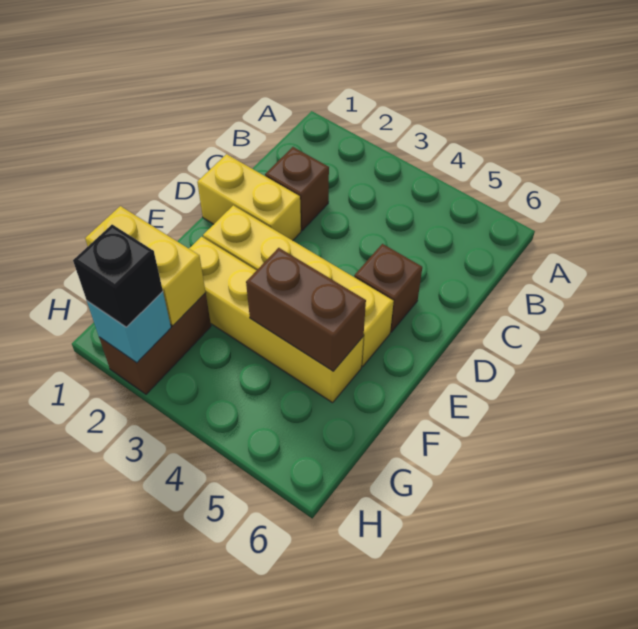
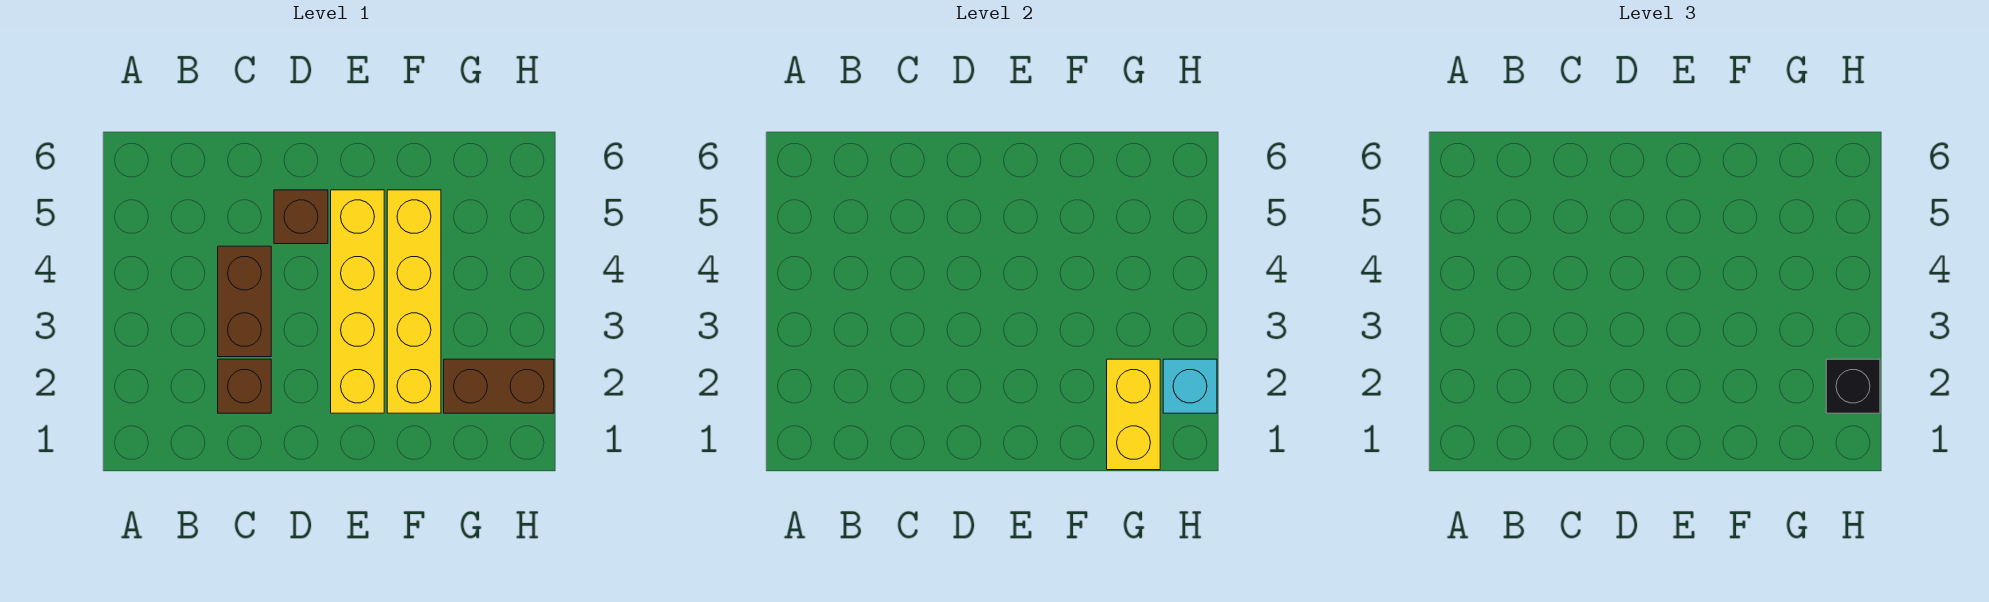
yellow 1x2 brick [197,154,301,241] -> none
brown 1x2 brick [246,248,366,371] -> brown 1x2 brick moved to [218,246,271,357]

